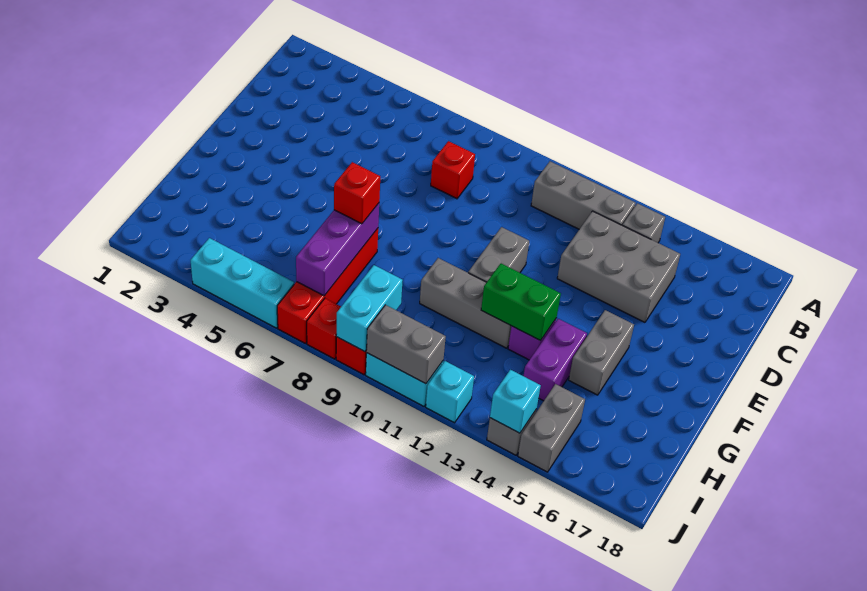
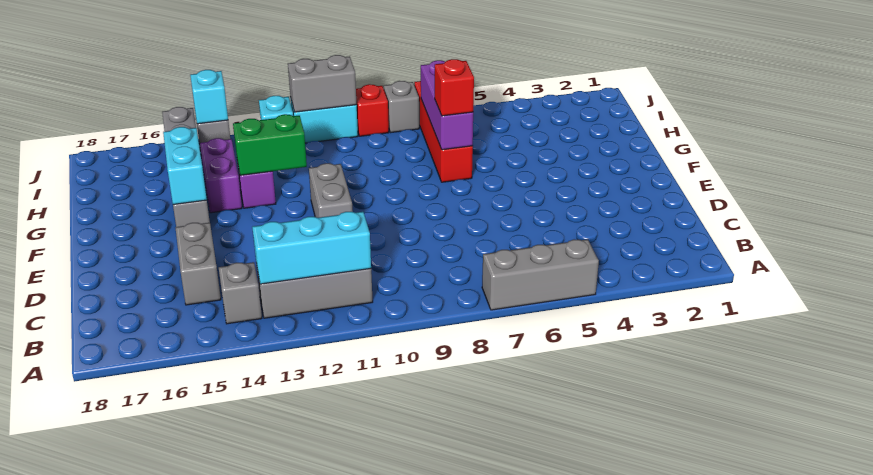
red 1x1 brick [431,141,475,199] -> none
grey 2x3 brick [557,211,680,322] -> grey 1x2 brick [175,223,221,305]
grey 1x3 brick [420,258,511,348] -> grey 1x3 brick moved to [482,239,599,310]
cyan 1x2 brick [336,265,403,352] -> cyan 1x2 brick moved to [163,127,207,205]
cyan 1x3 brick [191,238,294,328] -> cyan 1x3 brick moved to [252,212,371,284]
red 1x1 brick [307,298,341,359] -> grey 1x1 brick [384,81,419,133]

